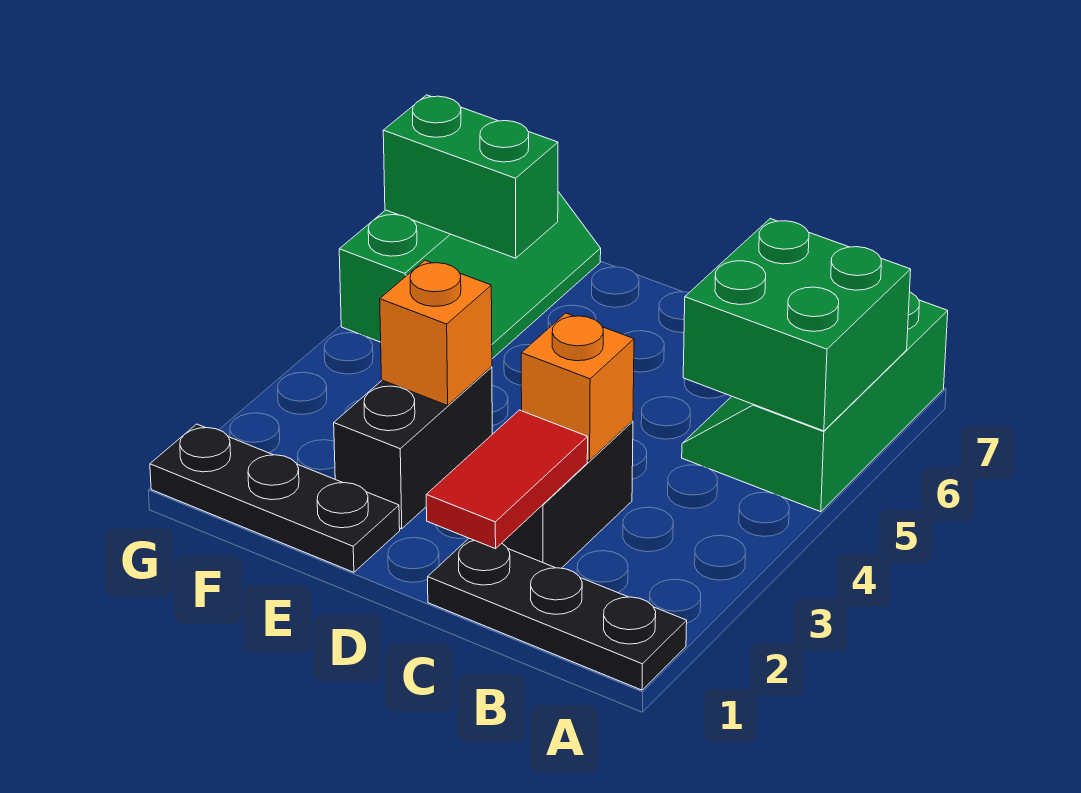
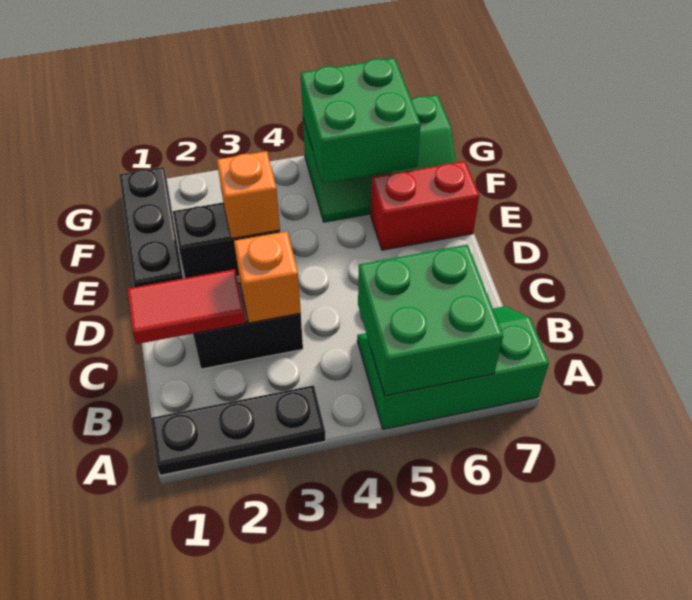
black 1x3 plate [428,538,687,690] -> black 1x3 plate turned to [151,385,326,475]
none -> red 1x2 brick [371,161,479,250]
green 1x2 brick [383,95,558,258] -> green 2x2 brick [301,58,421,183]

